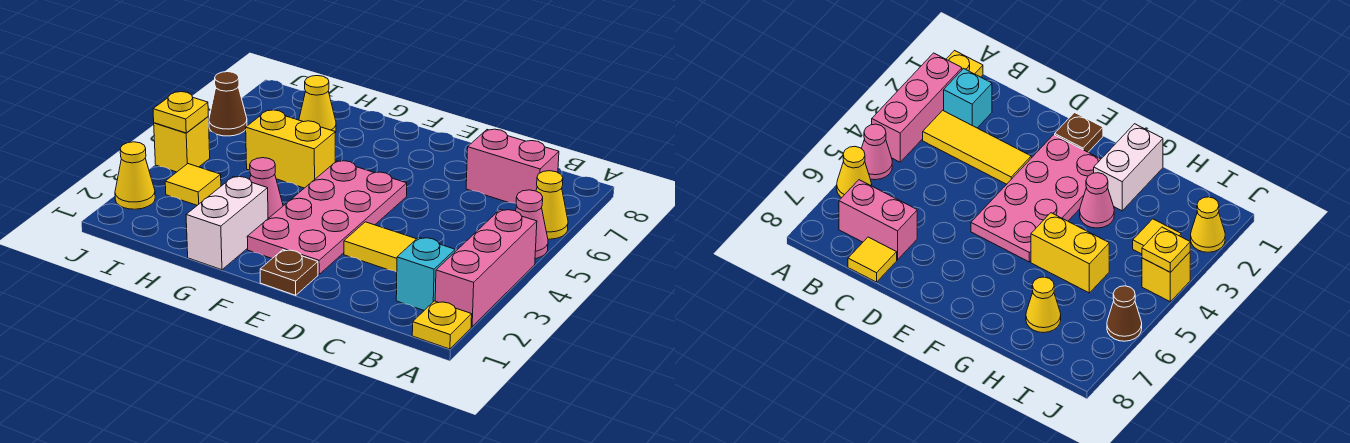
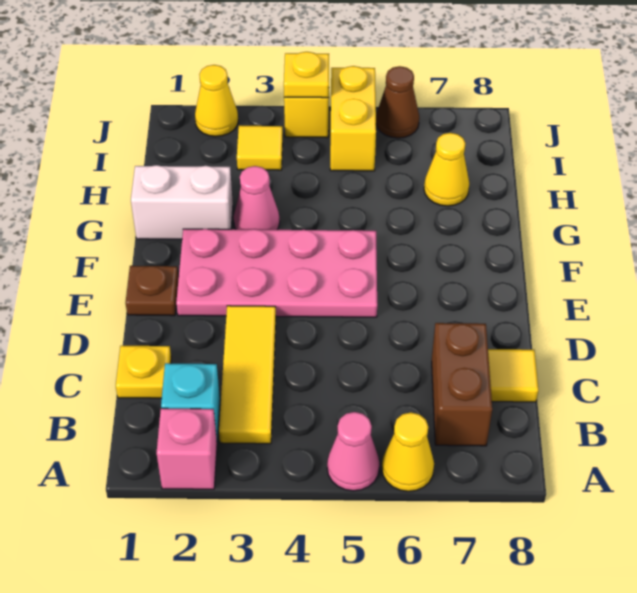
yellow 1x1 plate [412,301,472,349] -> yellow 1x1 plate moved to [116,346,171,398]
pink 1x3 brick [435,209,537,327] -> pink 1x1 brick [157,408,217,489]
pink 1x2 brick [466,129,559,203] -> brown 1x2 brick [432,323,492,446]
yellow 1x2 brick [246,110,335,188] -> yellow 1x2 brick moved to [330,66,376,171]

